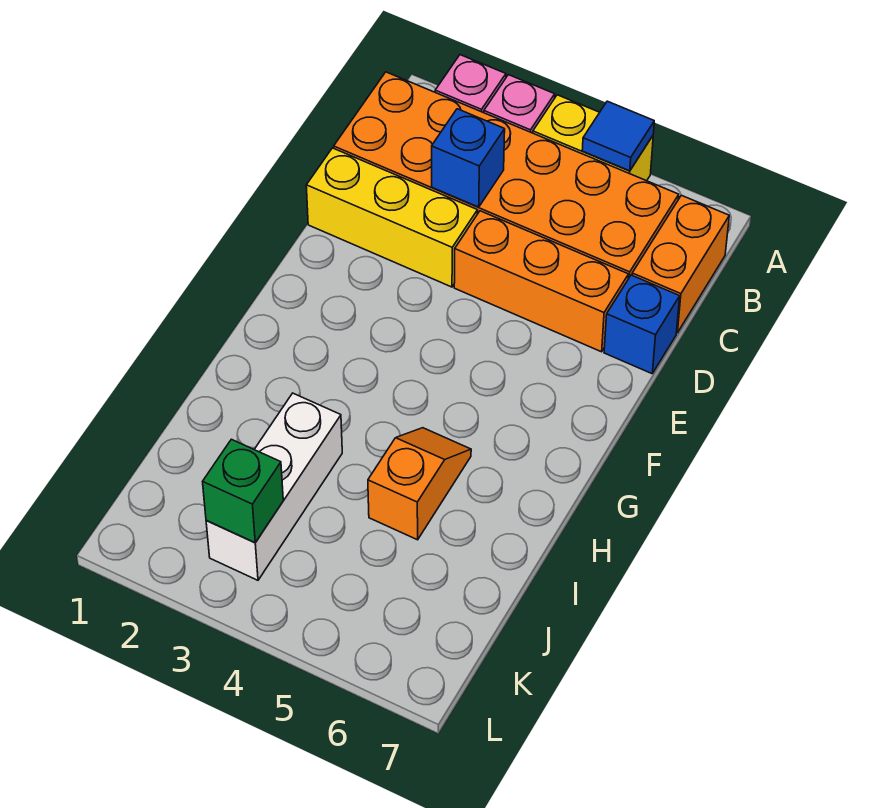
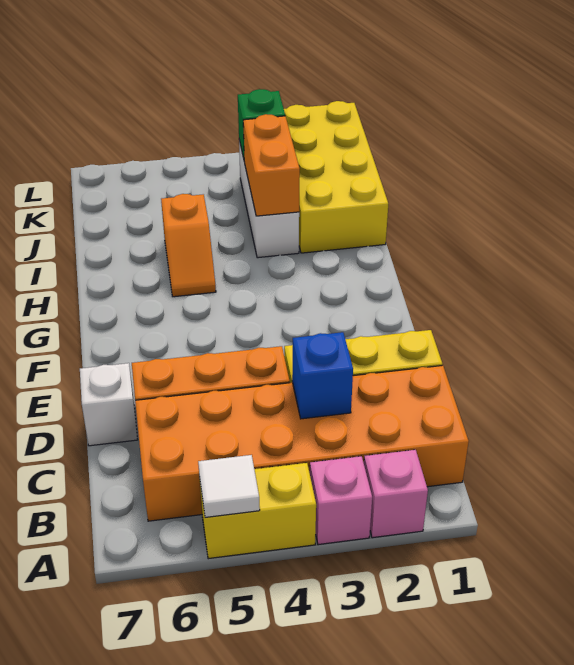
blue 1x1 tile [582,101,654,171] -> white 1x1 tile [198,455,260,517]
orange 1x2 brick [632,195,729,333] -> orange 1x2 brick moved to [243,114,300,216]
blue 1x1 brick [604,275,680,374] -> white 1x1 brick [80,363,137,446]
none -> yellow 2x4 brick [284,101,388,253]

